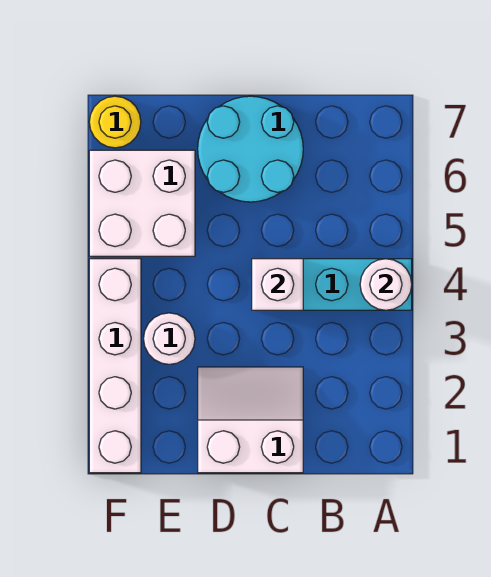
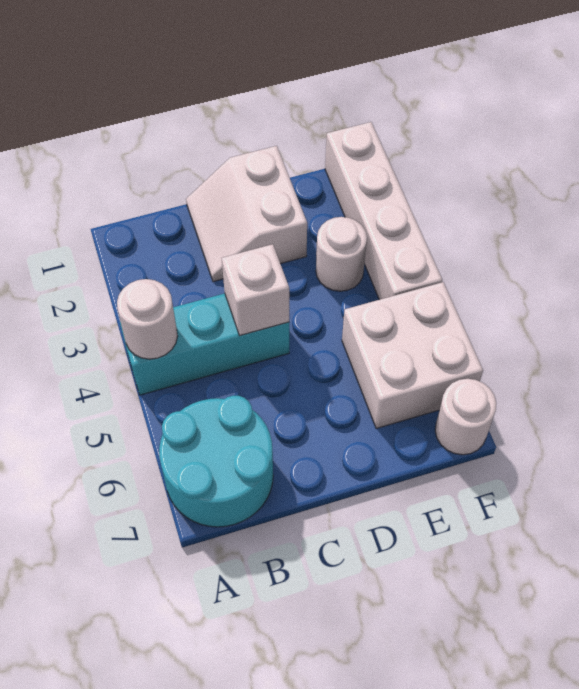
white 2x2 slope [198,367,303,473] -> white 2x2 slope turned to [186,146,307,282]
cyan 2x2 round brick [198,96,303,202] -> cyan 2x2 round brick moved to [159,396,273,527]
yellow 1x1 round brick [89,96,141,148] -> white 1x1 round brick [435,379,496,455]

